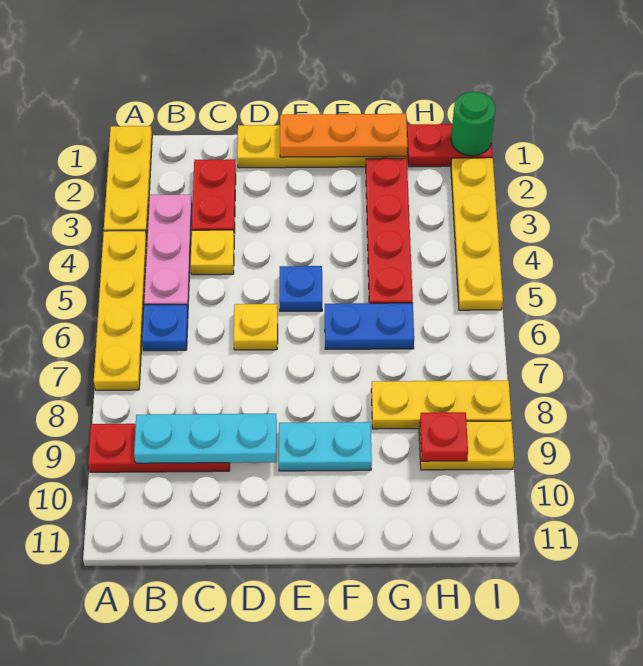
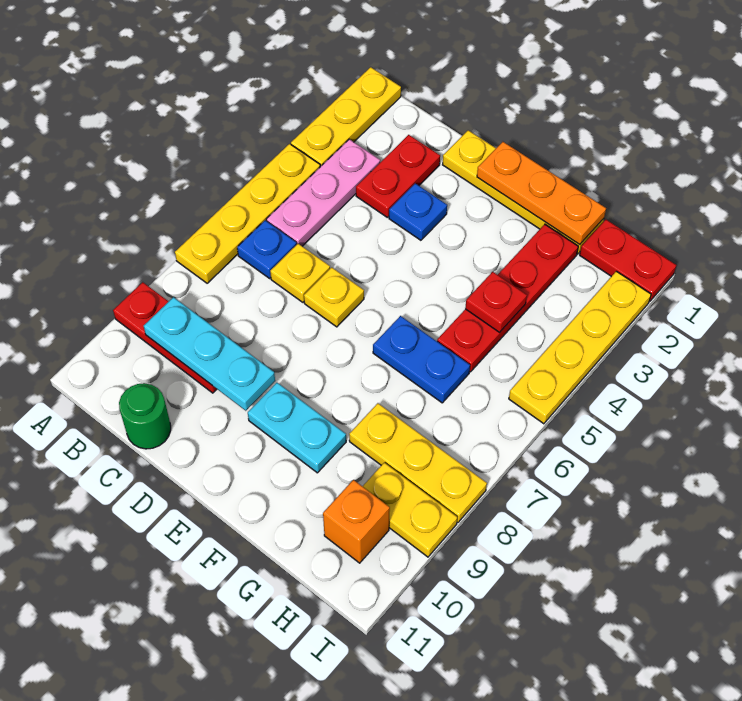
yellow 1x1 plate [191,230,234,275] -> yellow 1x1 plate moved to [270,244,330,302]
blue 1x1 plate [279,266,322,311] -> blue 1x1 plate moved to [389,183,447,240]
red 1x1 plate [420,412,468,461] -> red 1x1 plate moved to [465,272,527,333]
none -> orange 1x1 brick [323,480,390,563]
green 1x1 round brick [451,92,496,156] -> green 1x1 round brick moved to [119,383,171,449]

